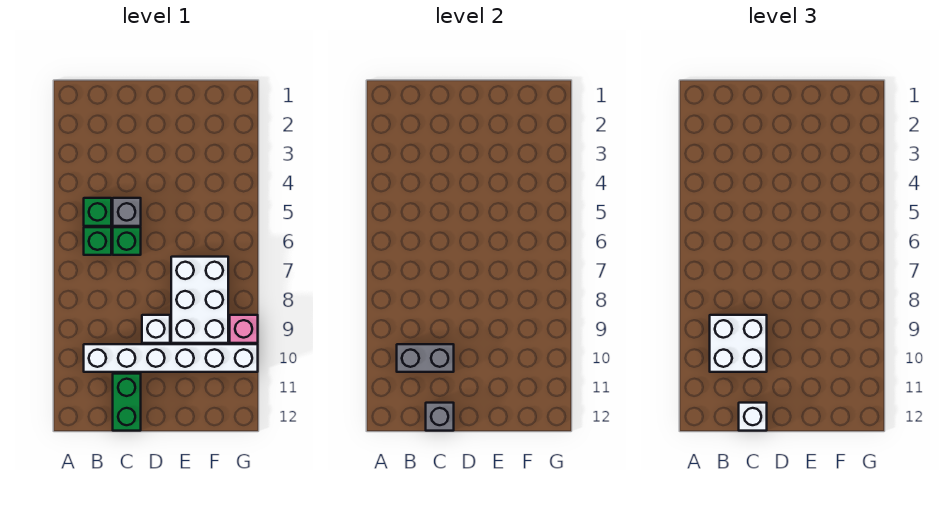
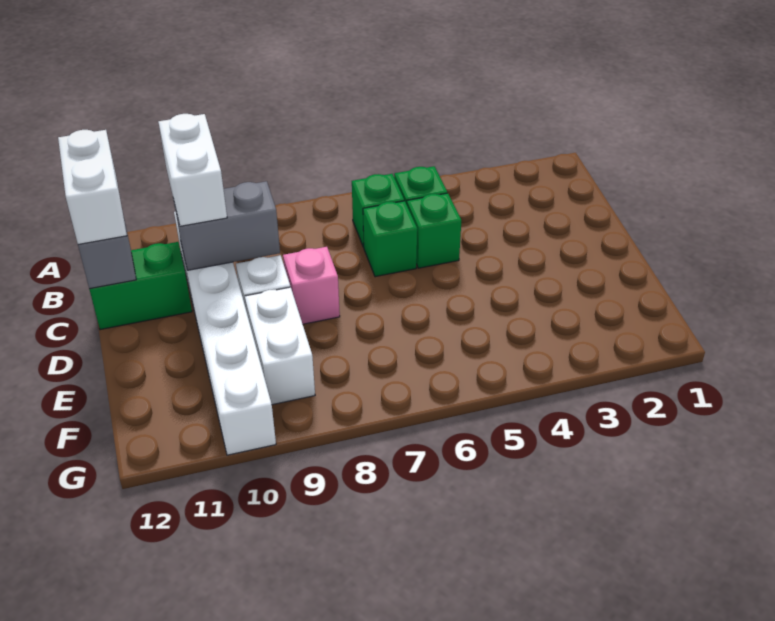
white 2x2 brick [710,315,767,372] -> white 1x2 brick [158,114,227,226]
grey 1x2 brick [397,344,454,372] -> grey 1x2 brick turned to [174,181,280,270]
grey 1x1 brick [113,198,141,226] -> green 1x1 brick [407,193,461,268]
white 1x1 brick [739,403,767,431] -> white 1x2 brick [58,130,127,244]
white 2x3 brick [171,257,228,343] -> white 1x2 brick [245,287,315,405]
pink 1x1 brick [230,315,258,343] -> pink 1x1 brick moved to [283,247,340,324]

